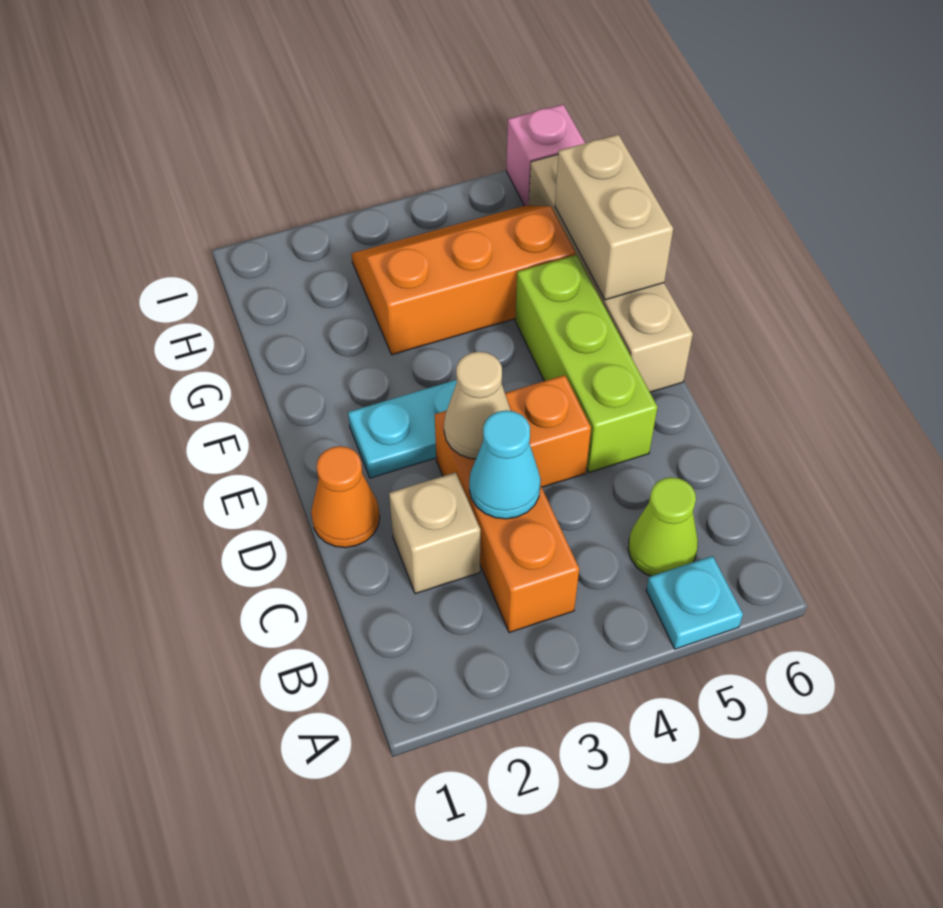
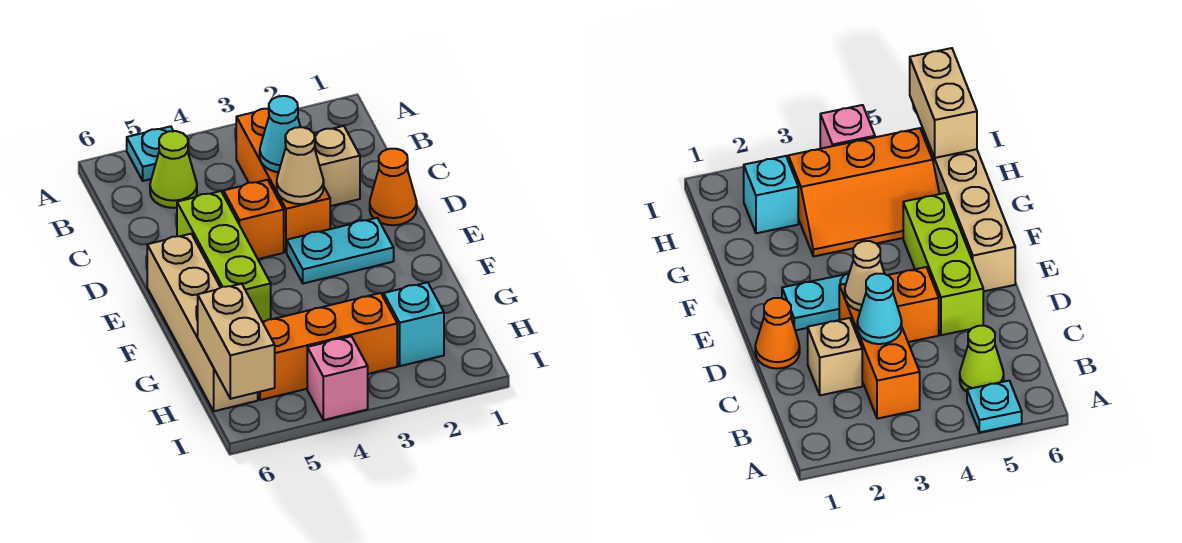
tan 1x2 brick [555,134,673,300] -> tan 1x2 brick moved to [198,284,275,399]
orange 2x3 slope [352,205,576,355] -> orange 2x3 slope turned to [258,293,397,400]
none -> cyan 1x1 brick [384,282,444,366]
pink 1x1 brick [507,104,585,206] -> pink 1x1 brick moved to [307,336,368,420]

